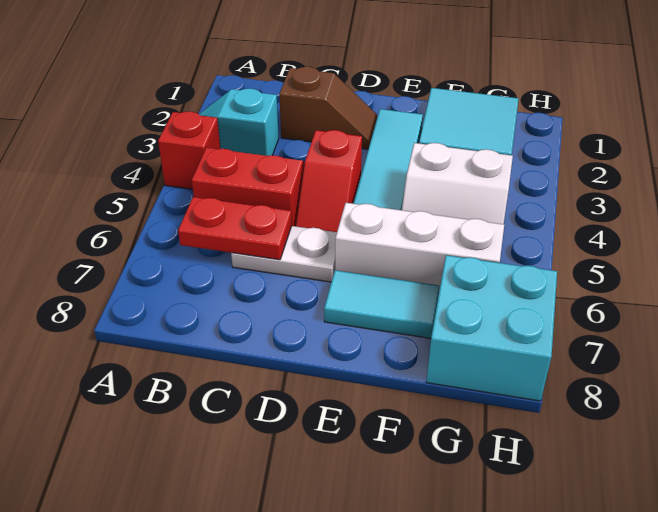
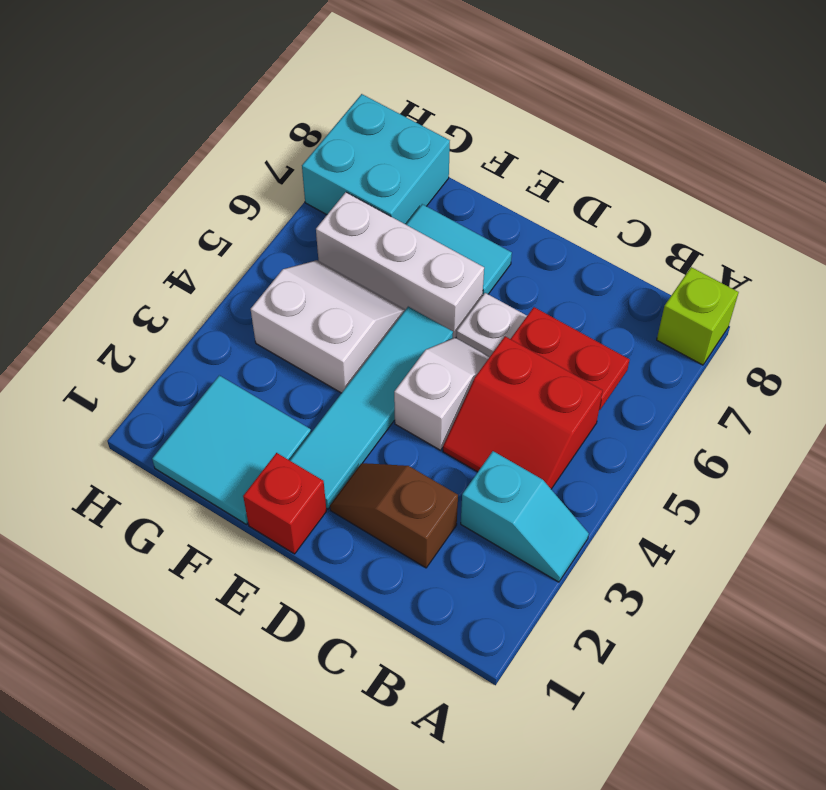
red 1x1 brick [158,111,220,189] -> red 1x1 brick moved to [243,453,326,554]
none -> lime 1x1 brick [657,267,739,365]
red 1x2 slope [296,130,362,232] -> white 1x2 slope [394,338,489,450]

